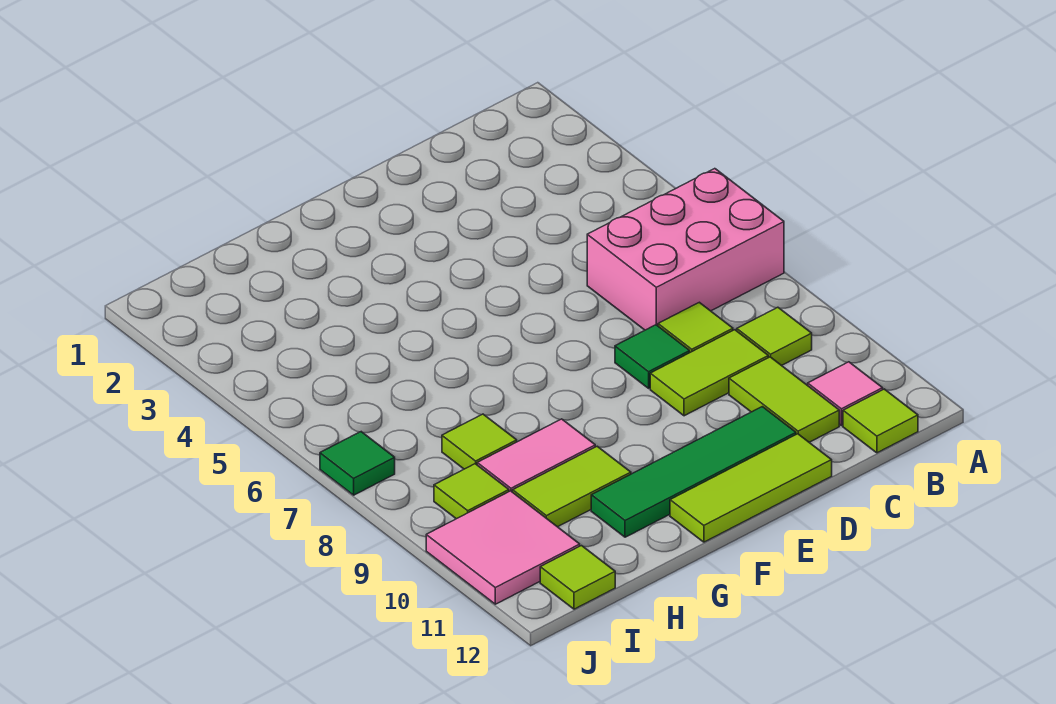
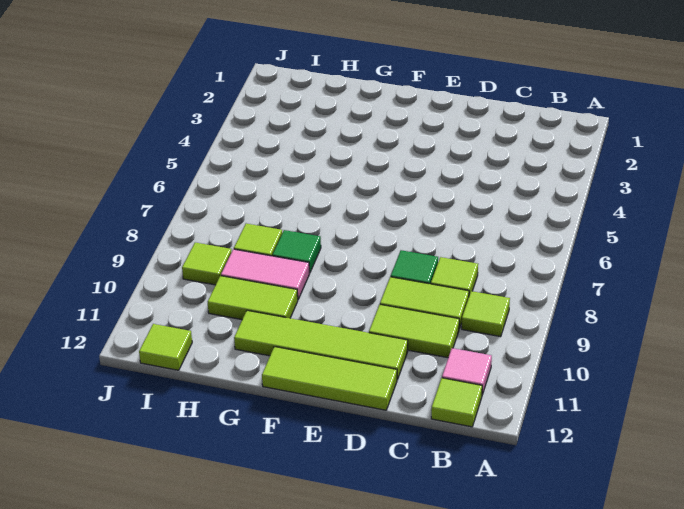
pink 2x3 brick [587,169,784,330] -> none
lime 1x2 tile [729,357,839,442] -> lime 1x2 tile turned to [369,305,459,358]
green 1x4 tile [591,407,796,537] -> lime 1x4 tile [234,310,408,380]
pink 2x2 tile [426,491,580,604] -> none
green 1x1 tile [320,432,395,495] -> green 1x1 tile moved to [272,230,321,273]

